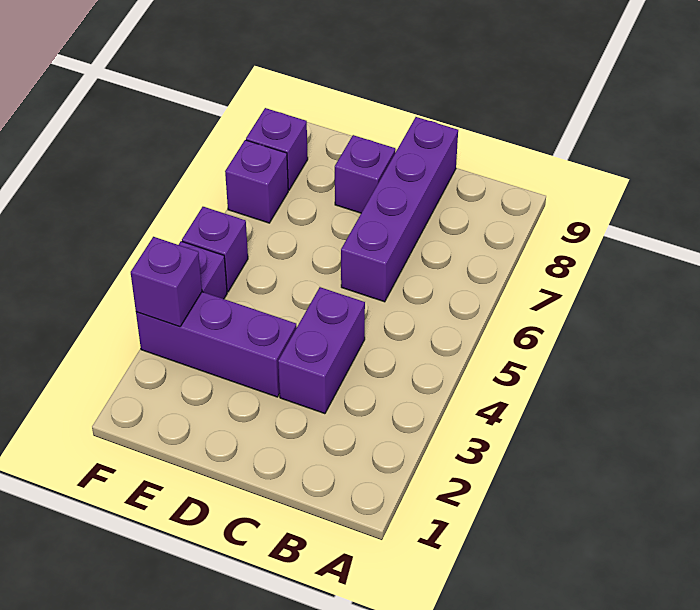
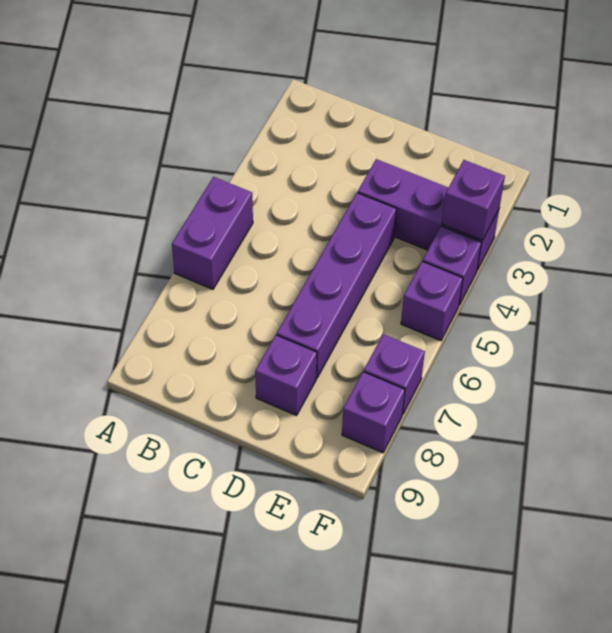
purple 1x2 brick [278,287,365,414] -> purple 1x2 brick moved to [172,177,253,289]
purple 1x4 brick [341,117,458,302] -> purple 1x4 brick moved to [277,193,397,378]

